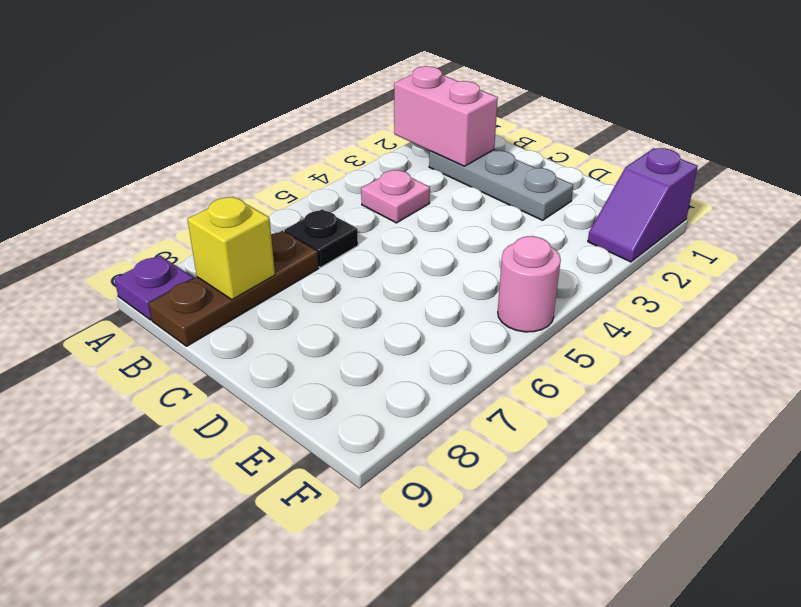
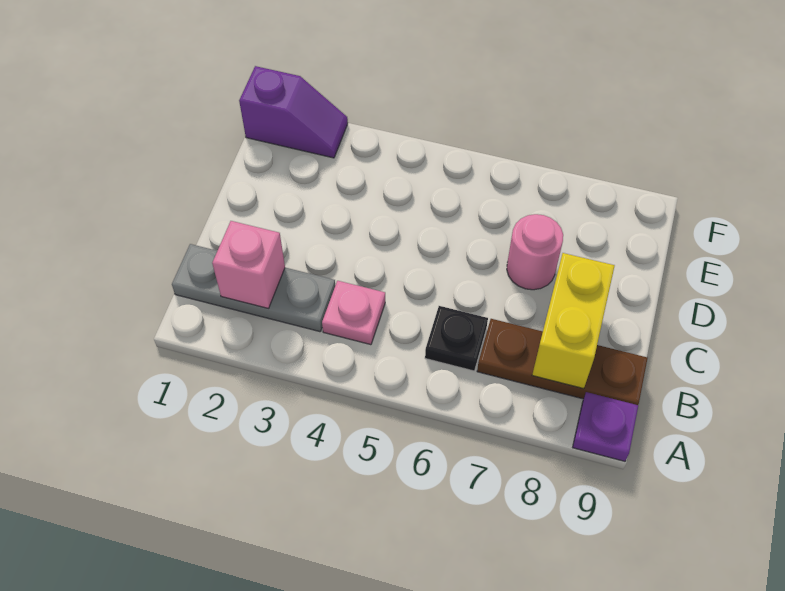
pink 1x2 brick [394,66,498,166] -> pink 1x1 brick [212,221,285,308]
grey 1x3 plate [429,150,573,220] -> grey 1x3 plate turned to [172,244,335,332]
yellow 1x1 brick [188,196,275,300] -> yellow 1x2 brick [532,253,615,389]
pink 1x1 round brick [498,236,561,332] -> pink 1x1 round brick moved to [507,214,563,290]

